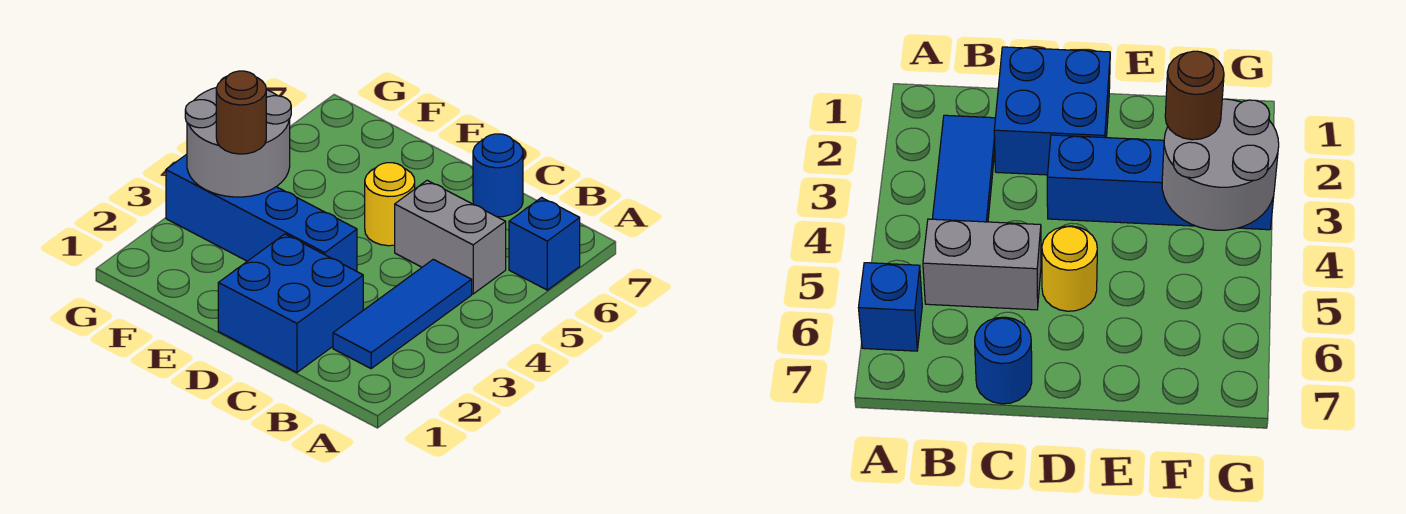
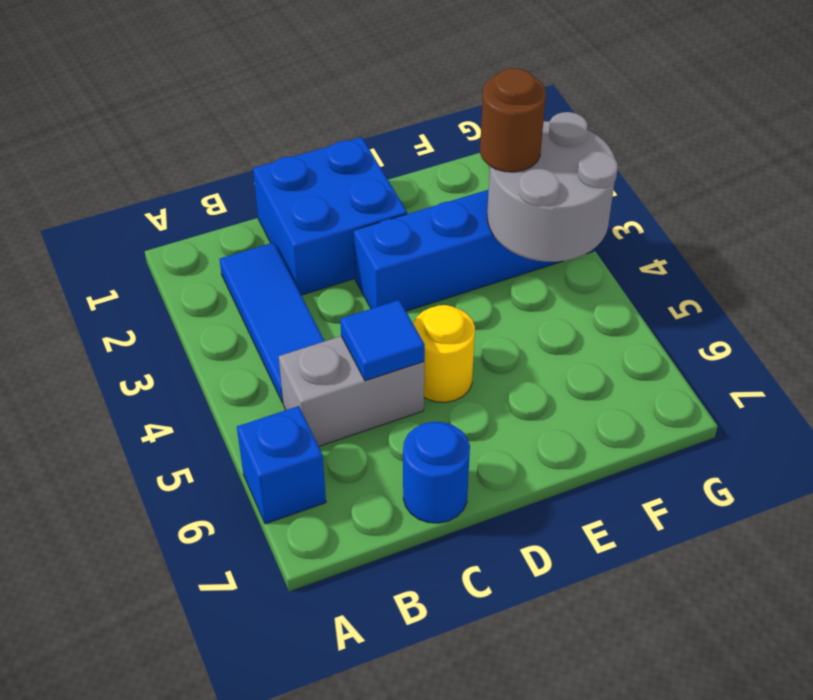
none -> blue 1x1 tile [340,300,425,381]

